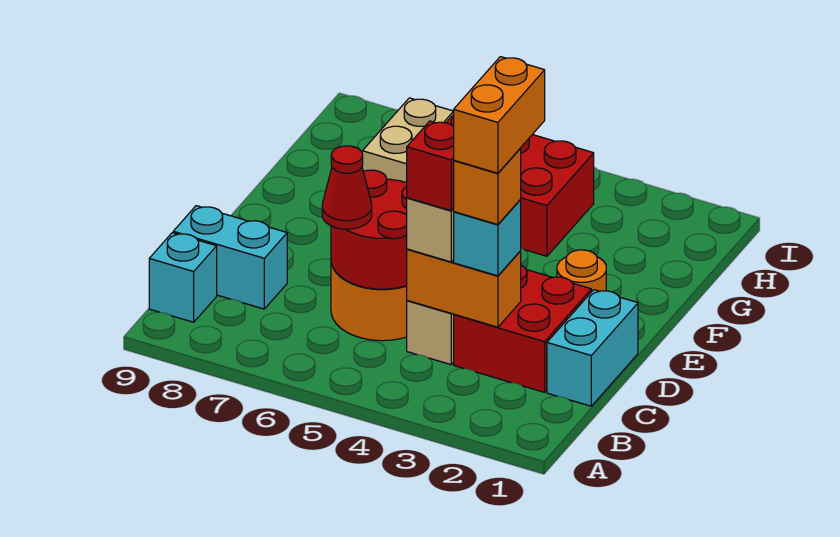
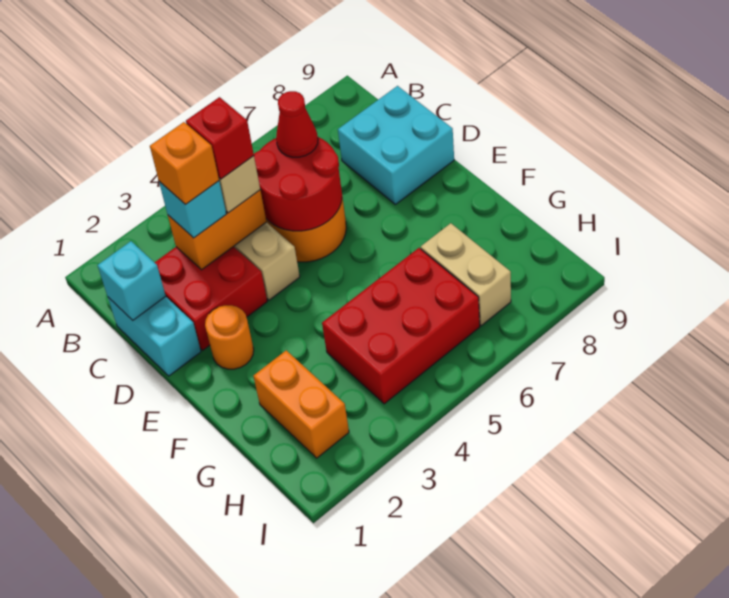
cyan 1x1 brick [149,233,217,322] -> cyan 1x1 brick moved to [98,241,166,320]
orange 1x2 brick [454,57,545,173] -> orange 1x2 brick moved to [253,350,349,458]
cyan 1x2 brick [173,206,287,309] -> cyan 2x2 brick [338,86,454,204]

